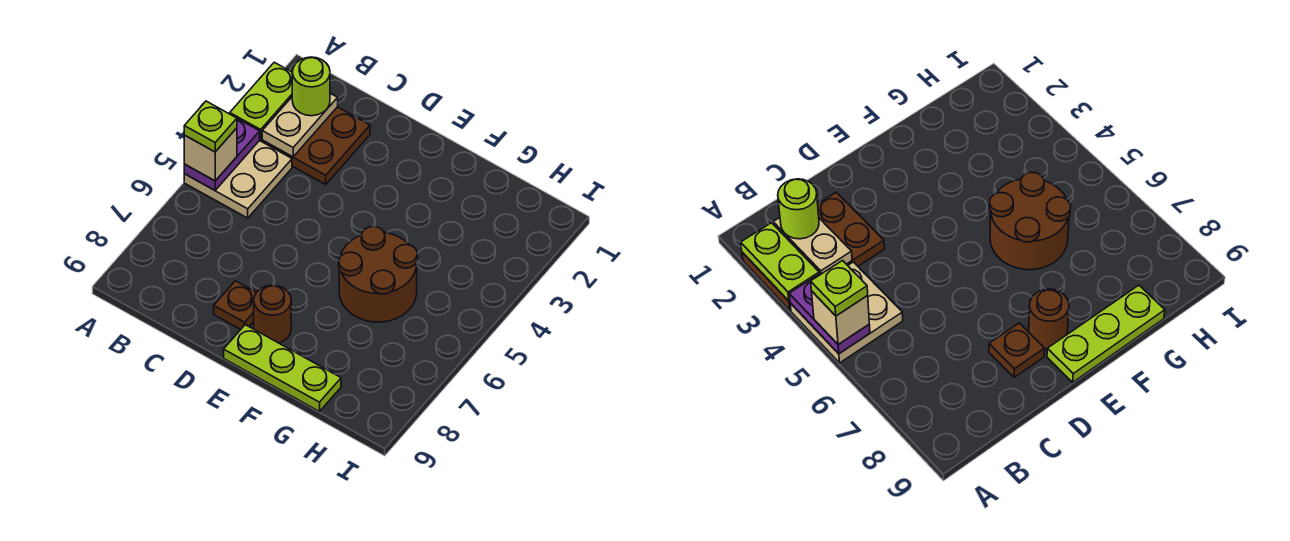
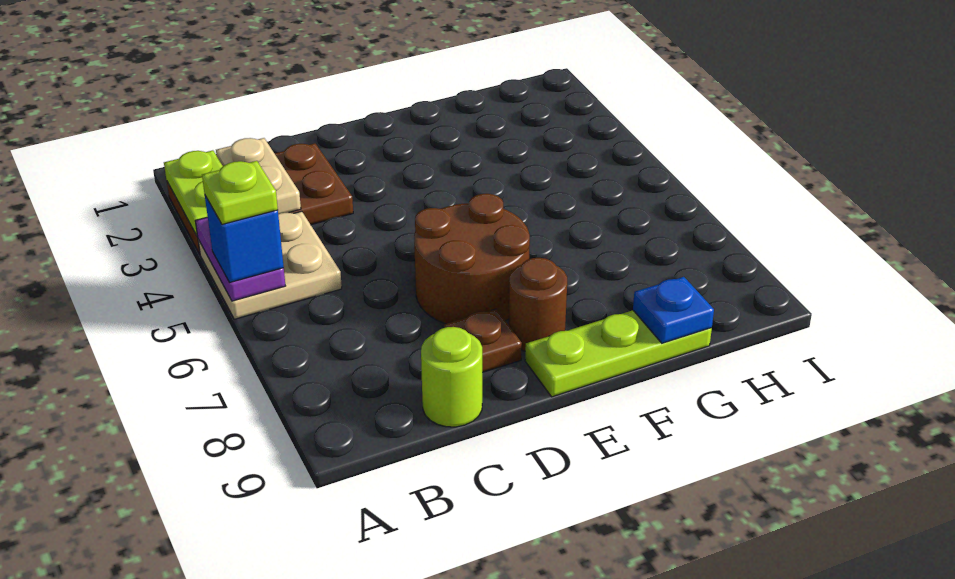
tan 1x1 brick [184,128,237,181] -> blue 1x1 brick [205,196,284,283]
lime 1x1 round brick [292,57,330,116] -> lime 1x1 round brick moved to [421,327,482,427]
brown 2x2 round brick [339,226,418,322] -> brown 2x2 round brick moved to [414,194,530,324]
none -> blue 1x1 plate [633,277,714,343]

